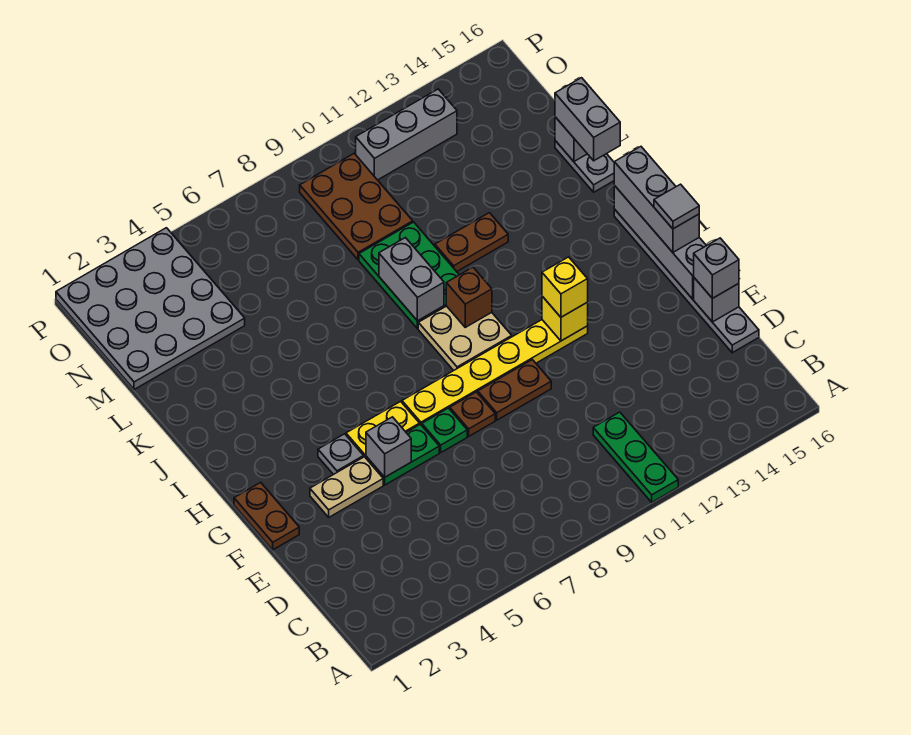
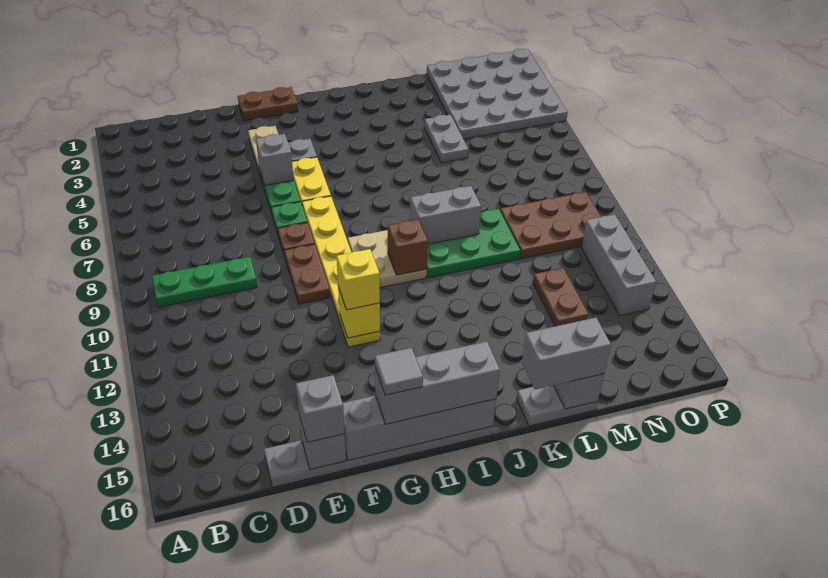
green 1x3 plate [593,412,678,502] -> green 1x3 plate moved to [152,257,257,307]
brown 1x2 plate [435,213,508,272] -> brown 1x2 plate moved to [533,268,589,326]
none -> grey 1x2 plate [424,115,469,163]

